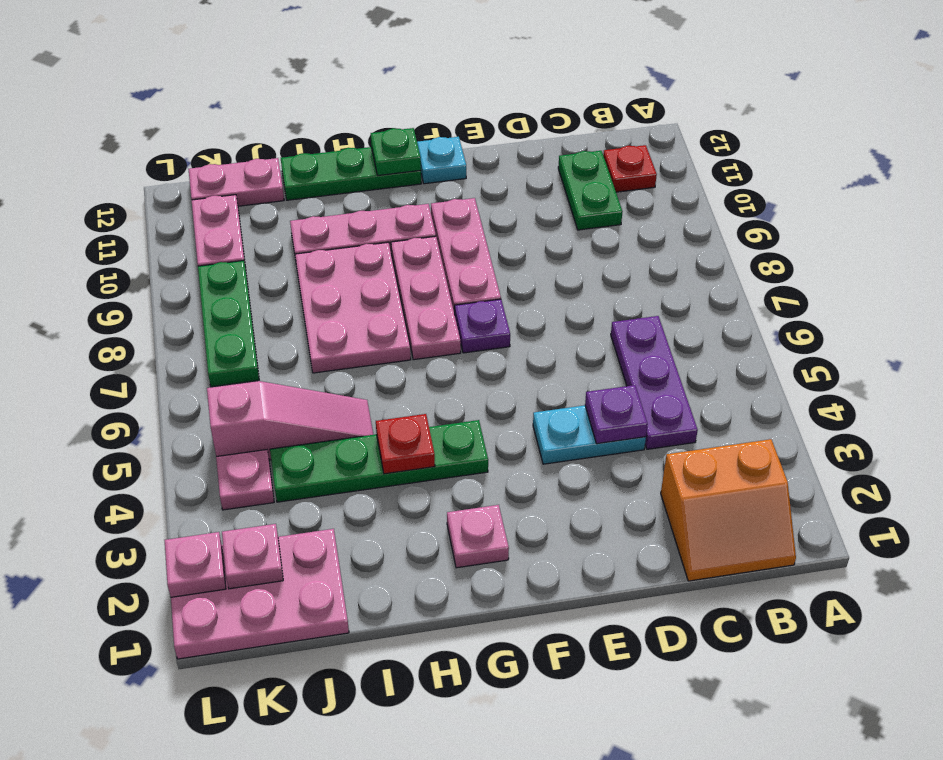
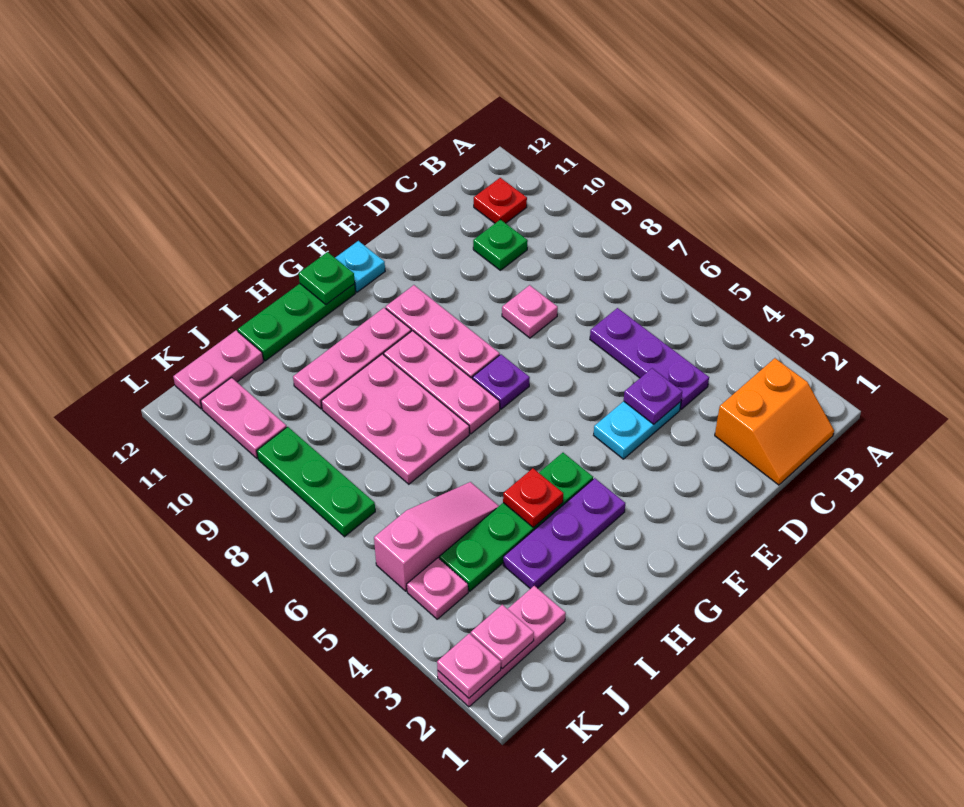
green 1x2 plate [558,151,623,230] -> green 1x1 plate [473,219,528,270]
pink 1x1 plate [447,505,509,568] -> pink 1x1 plate moved to [502,285,558,338]
none -> purple 1x3 plate [503,478,625,589]
pink 2x3 plate [171,529,349,659] -> pink 1x3 plate [437,586,566,707]

